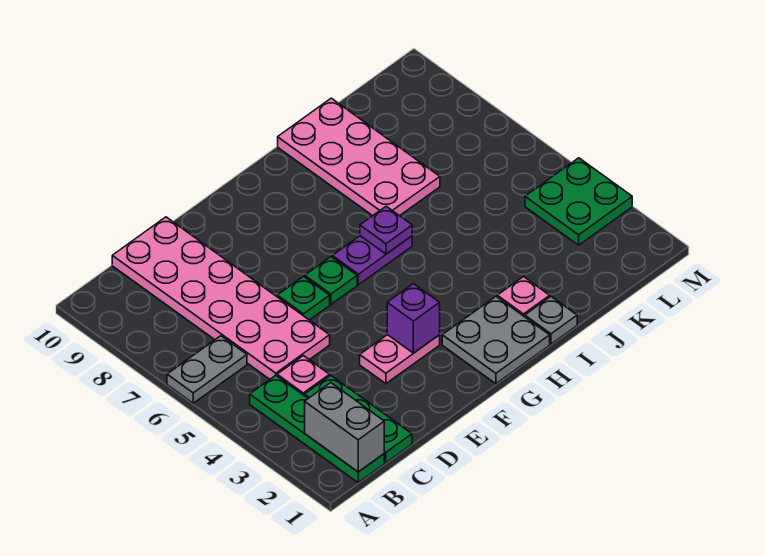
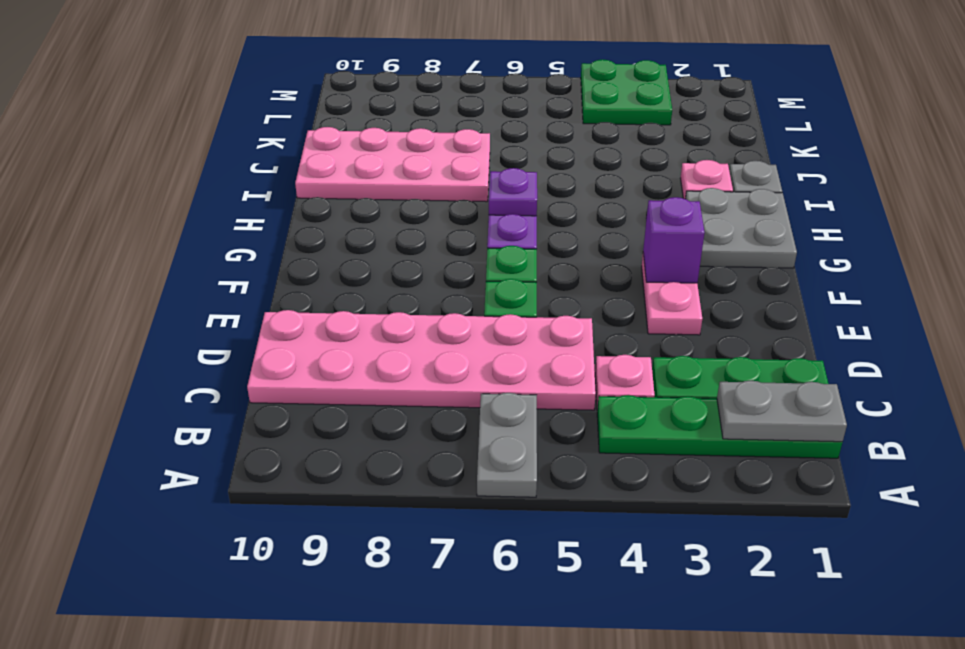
grey 1x2 brick [305,383,384,472] -> grey 1x2 plate [717,380,847,442]

